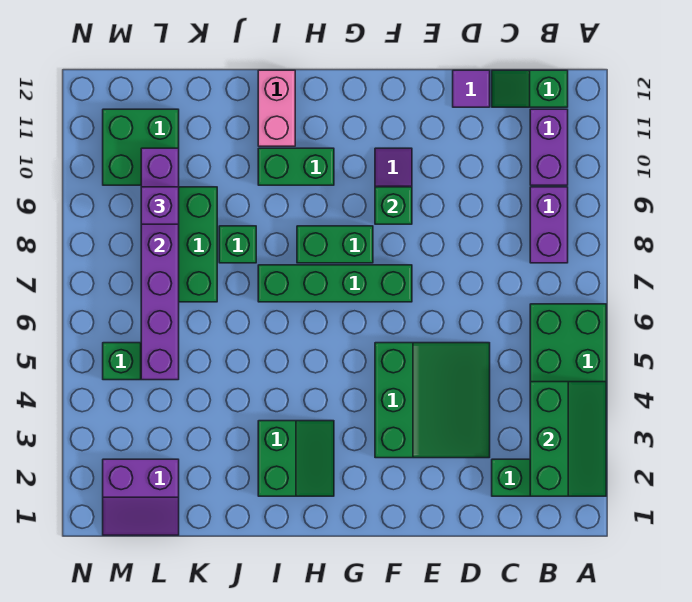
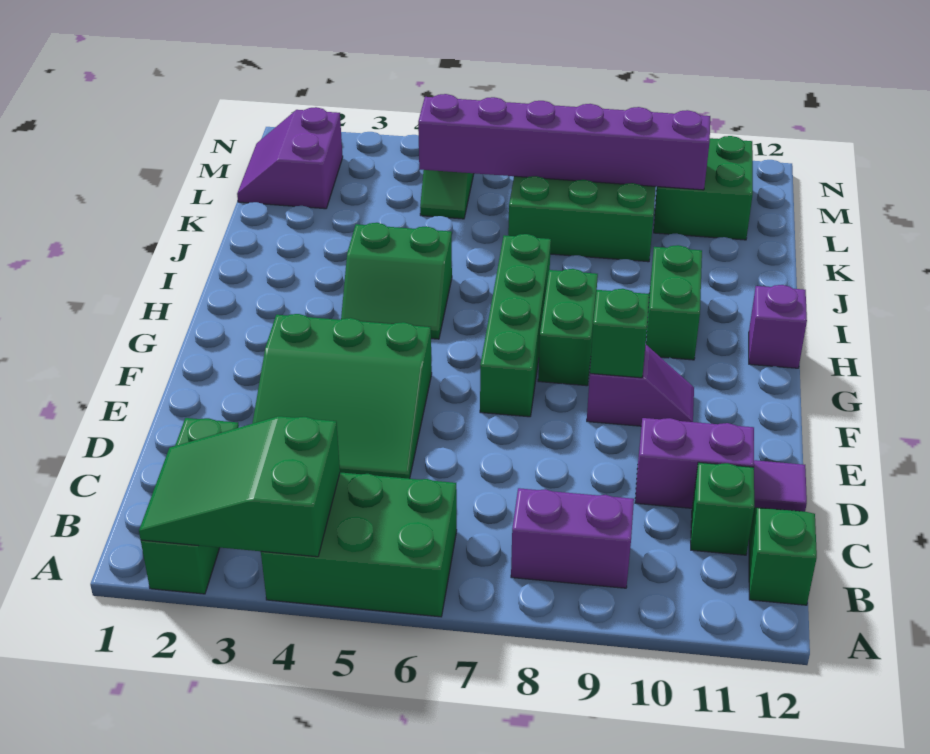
green 2x3 slope [530,382,606,496] -> green 2x3 slope turned to [139,416,340,557]
purple 1x2 brick [530,109,568,185] -> purple 1x2 brick moved to [635,418,754,508]
green 2x2 slope [258,421,334,496] -> green 2x2 slope moved to [341,223,452,339]
pink 1x2 brick [258,70,295,146] -> none
green 1x1 brick [219,226,256,263] -> green 1x1 brick moved to [691,462,754,555]
purple 1x1 brick [141,187,179,224] -> purple 1x1 brick moved to [749,285,807,368]

